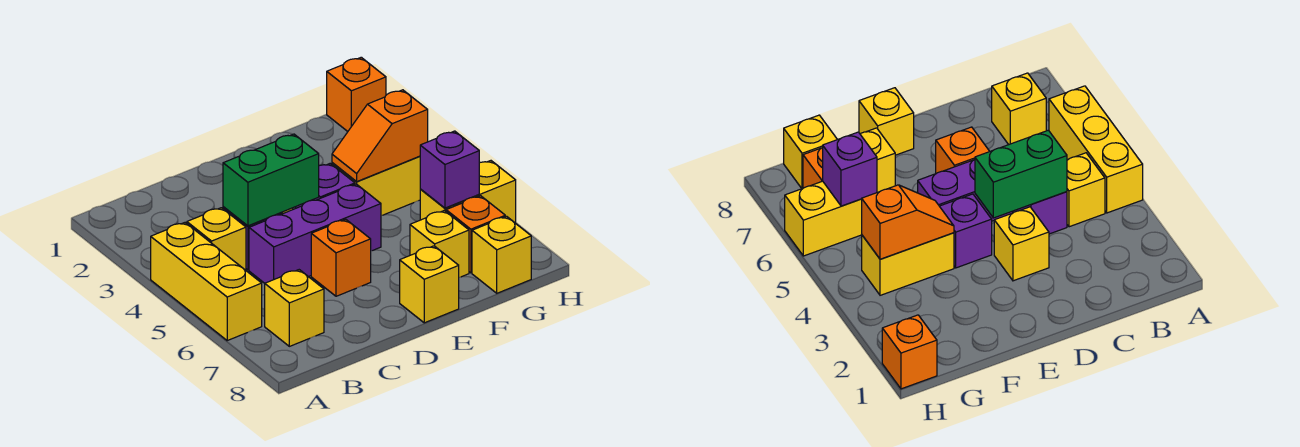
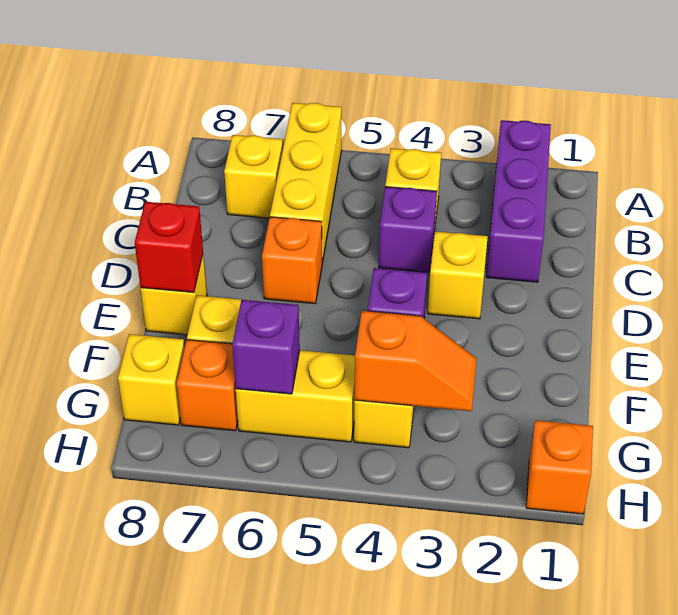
yellow 1x3 brick [151,223,262,340] -> yellow 1x3 brick turned to [270,103,341,263]
green 1x2 brick [223,134,319,226] -> none
purple 1x3 brick [249,184,381,283] -> purple 1x3 brick moved to [486,120,551,282]
none -> red 1x1 brick [135,202,203,292]
orange 1x2 slope [332,90,428,182] -> orange 1x2 slope turned to [355,311,477,411]
yellow 1x2 brick [420,161,516,223] -> yellow 1x2 brick turned to [236,350,355,442]

